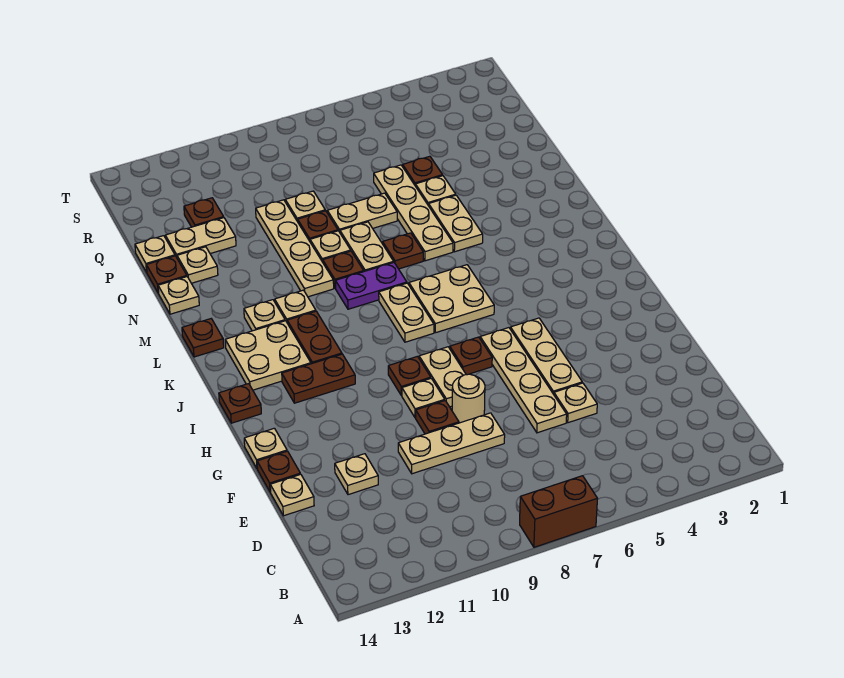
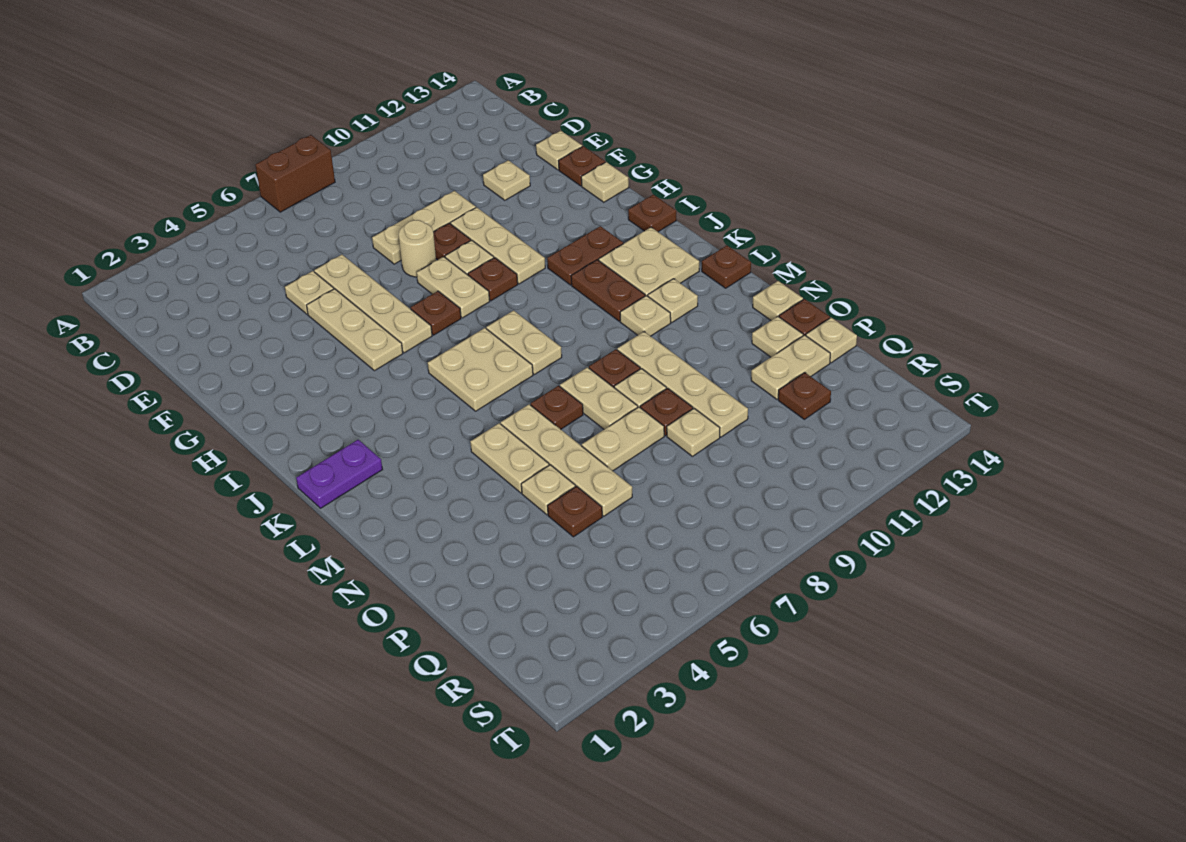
none -> tan 1x3 plate [451,207,545,284]
purple 1x2 plate [336,263,407,309] -> purple 1x2 plate moved to [296,440,383,508]

